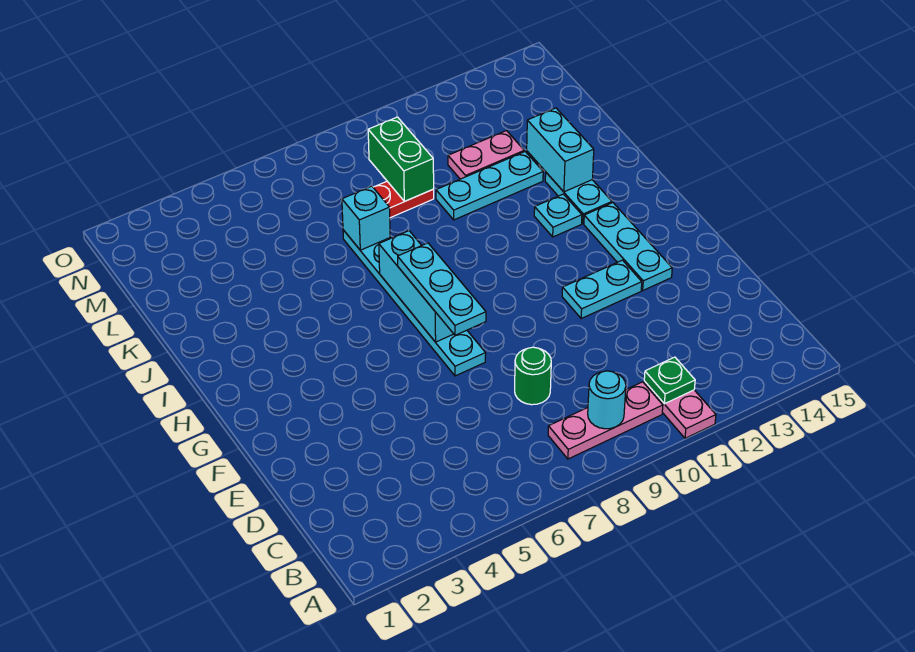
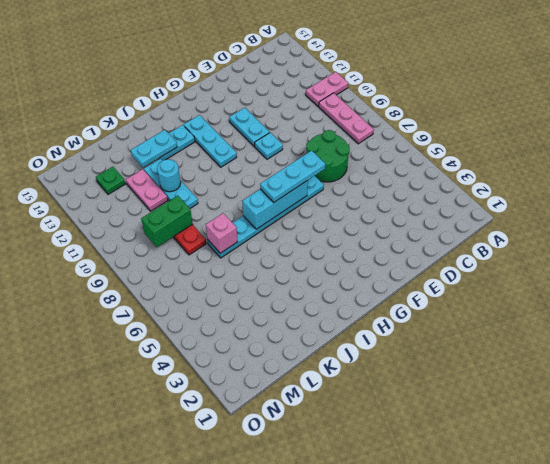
cyan 1x1 round brick [588,371,626,429] -> cyan 1x1 round brick moved to [157,159,181,192]
green 1x1 plate [644,357,695,404] -> green 1x1 plate moved to [96,167,125,195]
green 1x1 round brick [515,347,551,405] -> green 2x2 round brick [306,130,350,182]
cyan 1x3 plate [584,203,672,290] -> cyan 1x3 plate turned to [184,115,237,167]
cyan 1x1 plate [534,194,582,237] -> cyan 1x1 plate moved to [255,133,283,159]
cyan 1x2 brick [527,108,594,192] -> cyan 1x2 plate [131,130,177,168]
cyan 1x1 brick [342,186,390,250] -> pink 1x1 brick [206,213,237,253]

